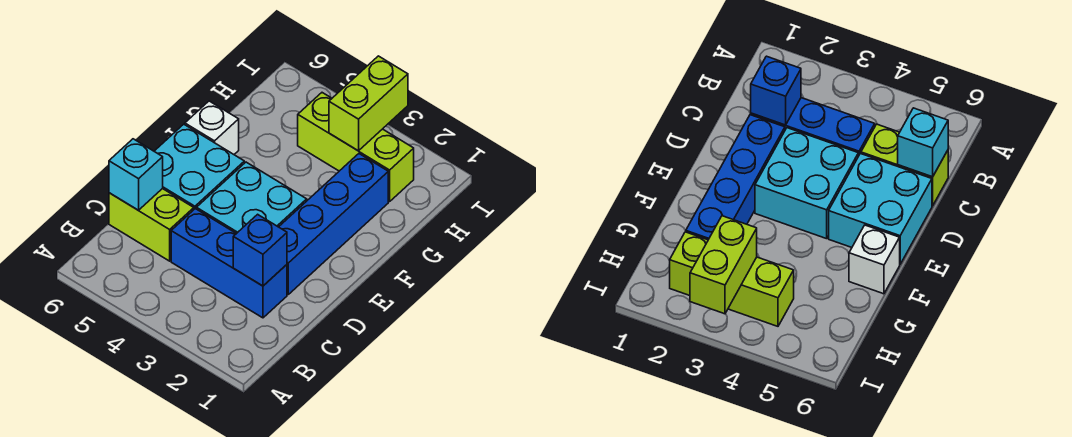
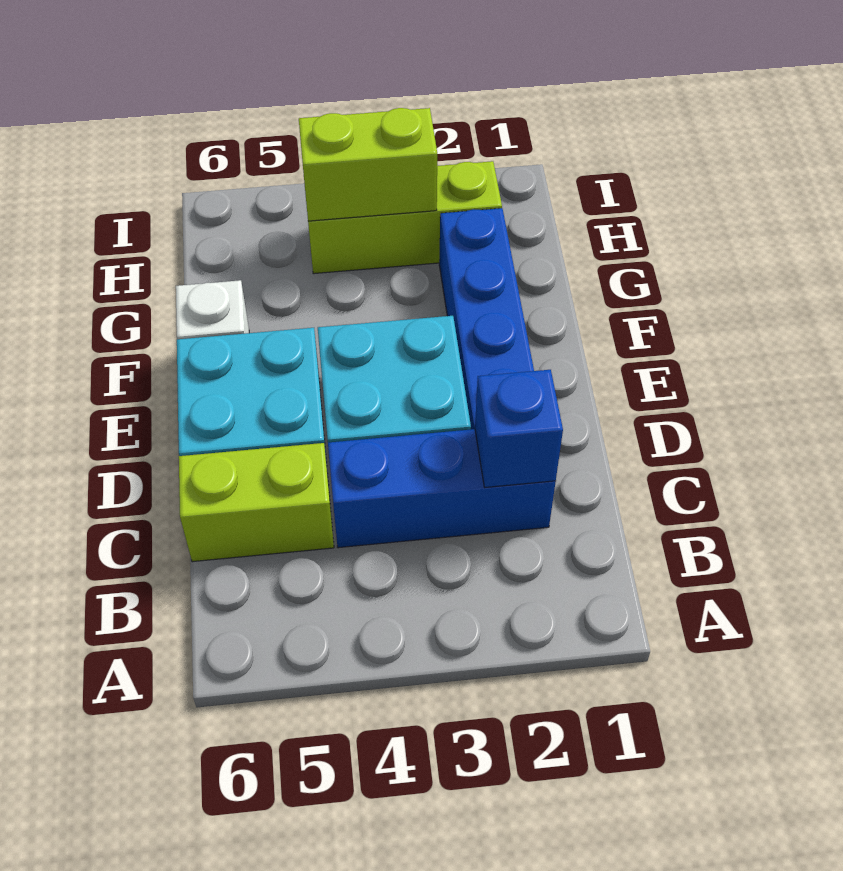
cyan 1x1 brick [109,139,163,210] -> none
lime 1x2 brick [329,56,408,151] -> lime 1x2 brick turned to [299,108,437,221]

